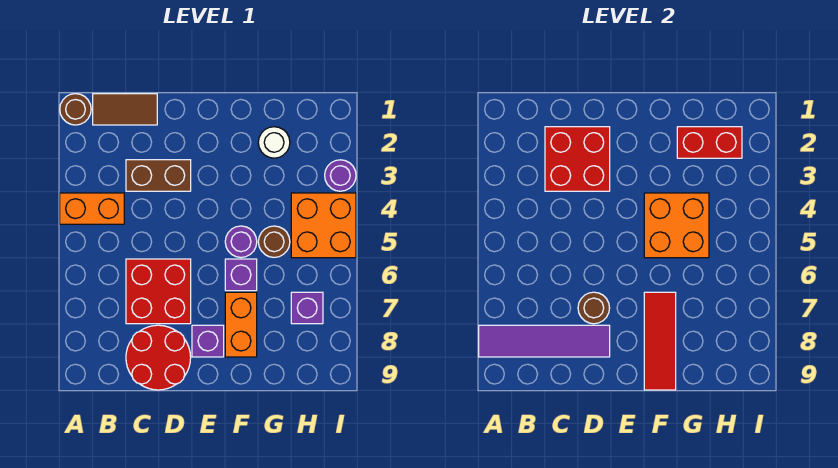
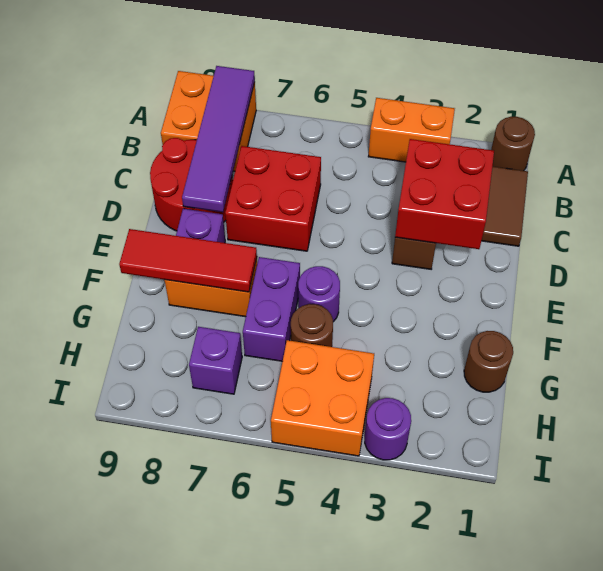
orange 1x2 brick [60,193,124,224] -> orange 1x2 brick turned to [368,98,455,162]
brown 1x1 round brick [578,292,609,324] -> brown 1x1 round brick moved to [464,331,513,392]
orange 2x2 brick [644,193,709,258] -> orange 2x2 brick moved to [161,71,256,171]
purple 1x1 brick [225,259,257,291] -> purple 1x2 brick [243,257,300,361]
white 1x1 round brick [258,127,290,158] -> none
red 1x2 brick [677,127,742,158] -> none

